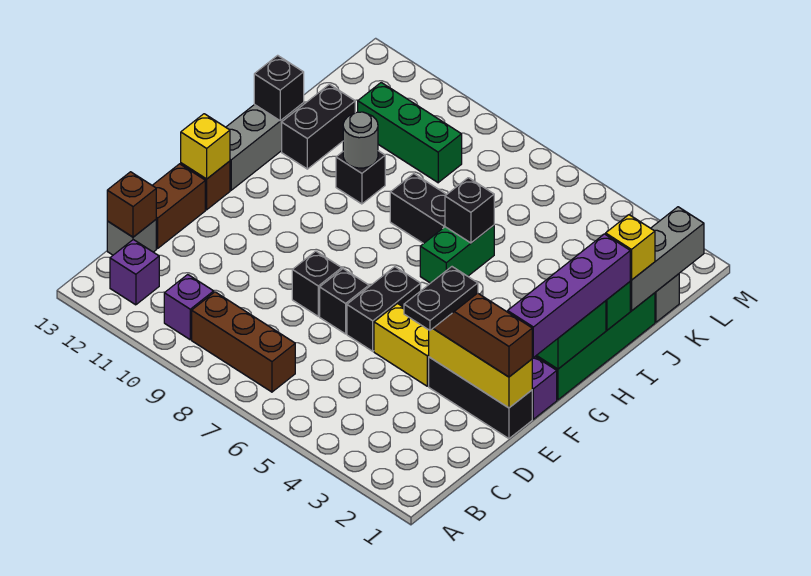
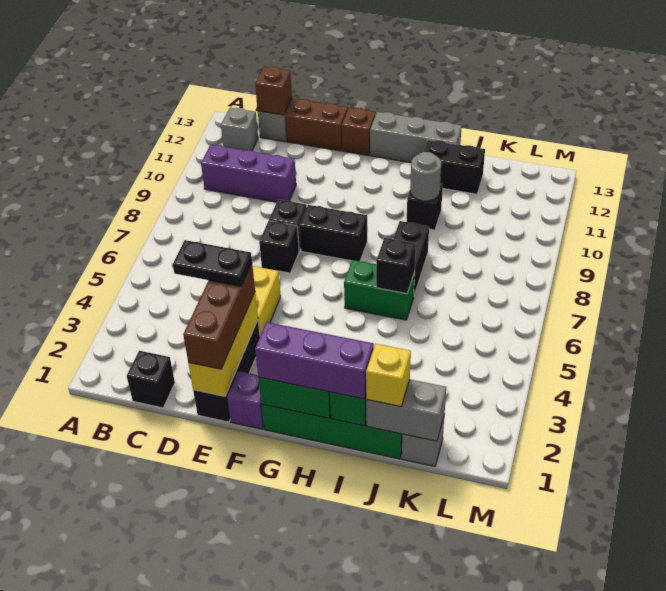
brown 1x3 brick [192,292,295,392] -> none
purple 1x1 brick [164,274,214,340] -> purple 1x3 brick [201,145,296,202]
purple 1x1 brick [110,240,159,305] -> grey 1x1 brick [221,108,258,151]
black 1x2 brick [347,267,421,351] -> black 1x2 brick moved to [299,205,367,261]
purple 1x4 brick [508,234,630,357] -> purple 1x3 brick [255,322,374,399]
yellow 1x1 brick [181,114,230,179] -> none
black 1x1 brick [254,55,304,121] -> black 1x1 brick moved to [127,351,175,408]
grey 1x3 brick [630,207,704,311] -> grey 1x2 brick [366,379,446,441]
green 1x3 brick [358,83,462,183] -> none

